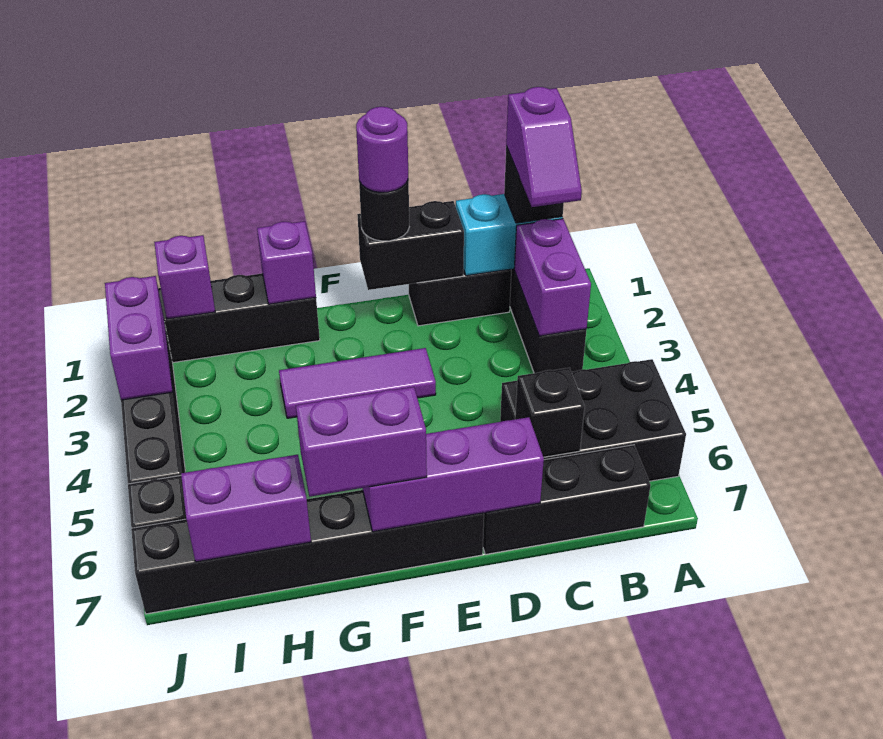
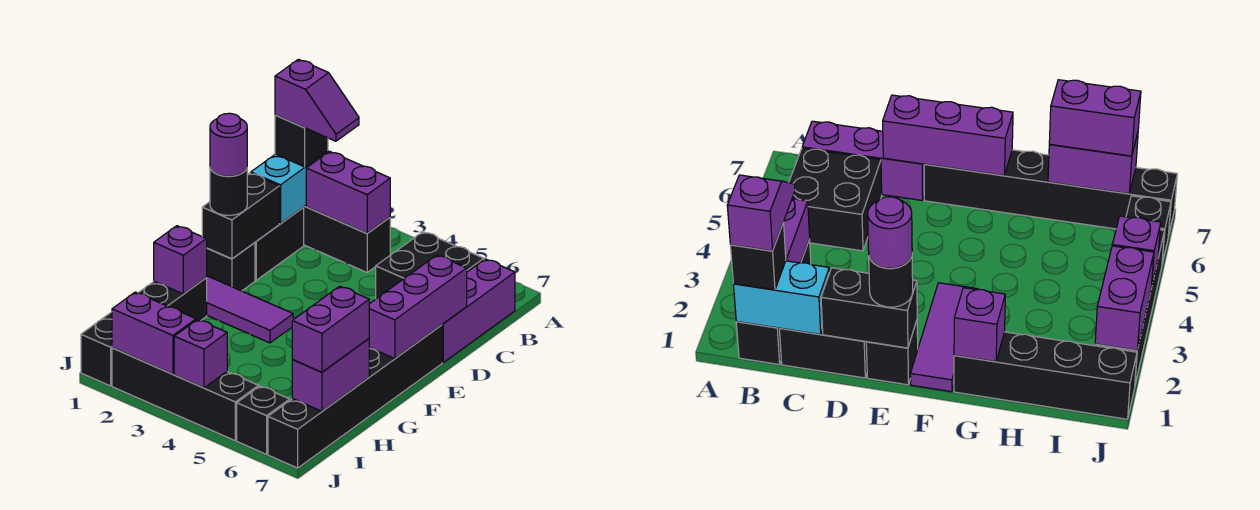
black 2x3 brick [500,359,686,481] -> black 2x2 brick [376,232,484,299]
black 1x3 brick [483,445,651,554] -> purple 1x3 brick [442,259,515,362]
black 1x1 brick [515,368,585,457] -> black 1x1 brick moved to [207,243,255,291]
purple 1x3 tile [279,348,436,418] -> purple 1x3 tile turned to [206,276,293,343]
purple 1x2 brick [296,387,427,497] -> purple 1x2 brick moved to [292,286,369,372]
purple 1x1 brick [154,235,215,319] -> purple 1x1 brick moved to [174,320,227,388]

